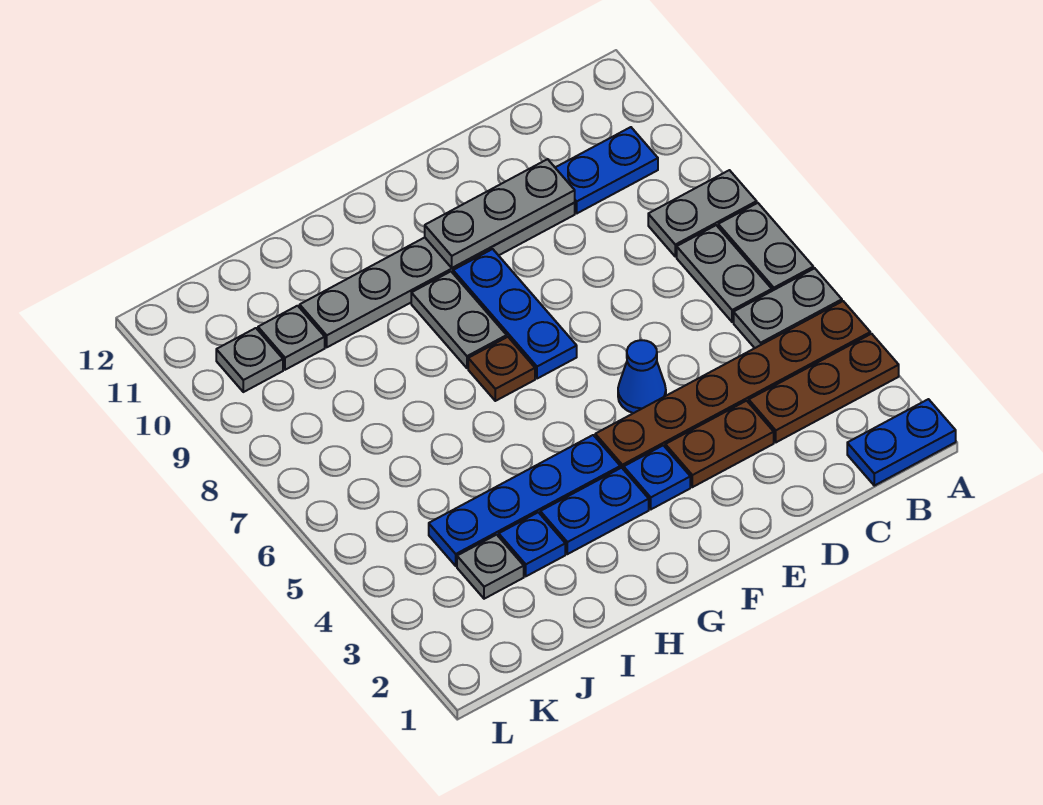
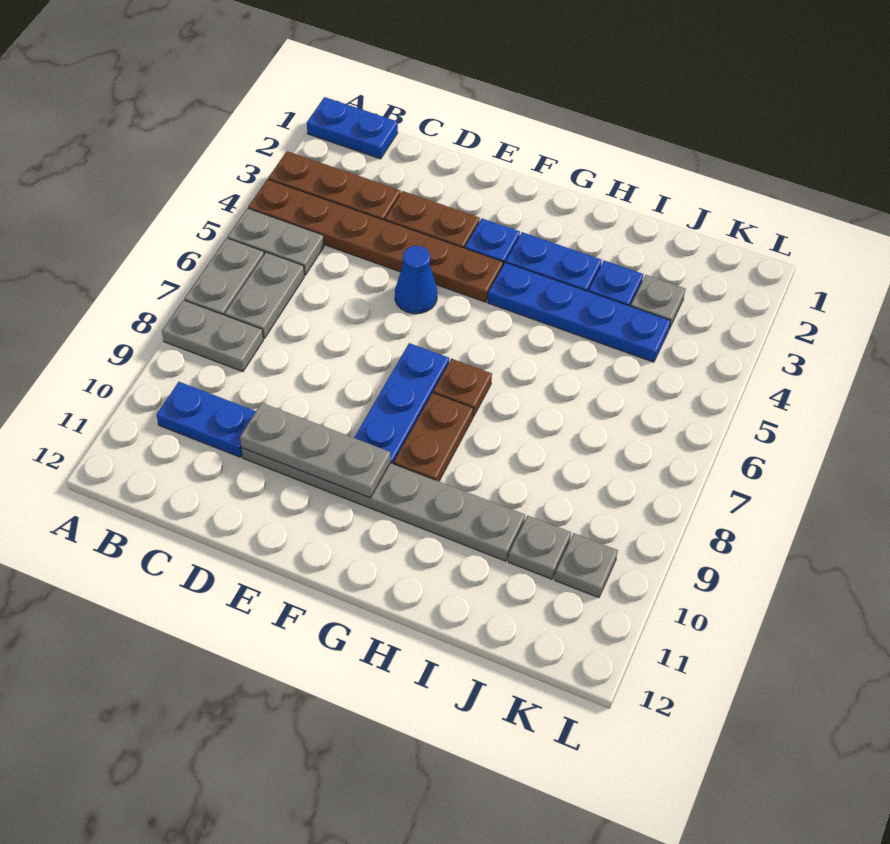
grey 1x2 plate [411,272,507,368] -> brown 1x2 plate [394,393,473,481]

